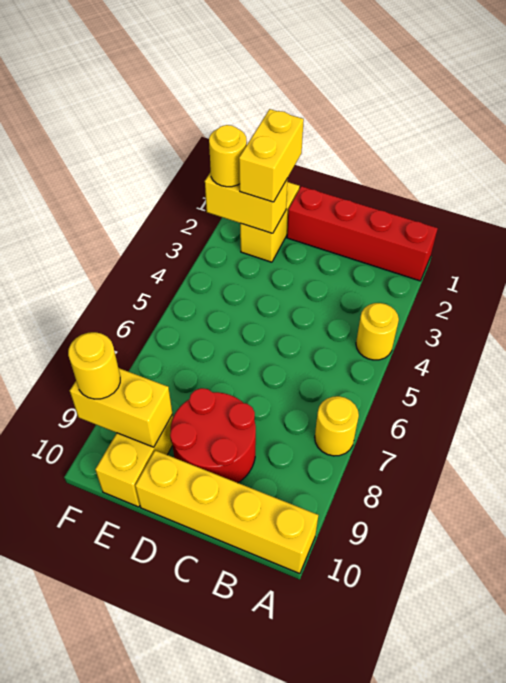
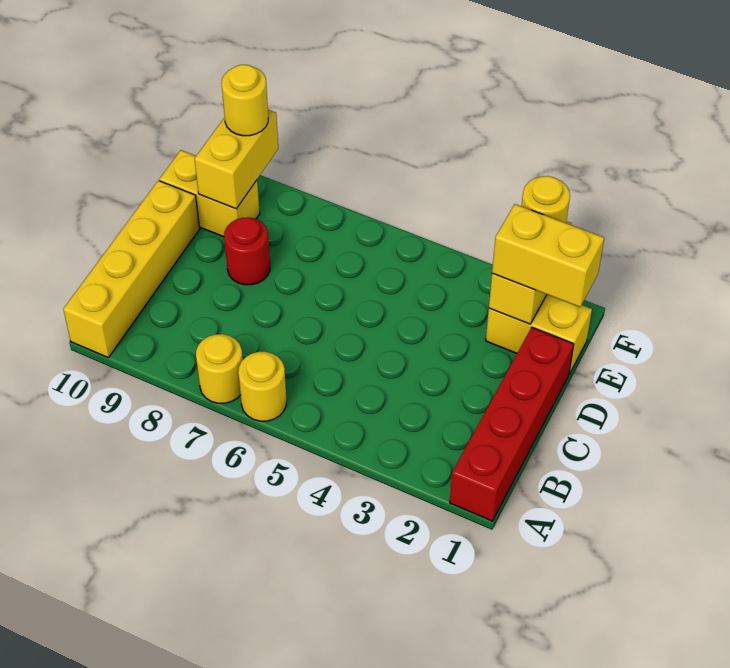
yellow 1x1 round brick [356,303,399,360] -> yellow 1x1 round brick moved to [238,352,286,421]
red 2x2 round brick [170,388,256,483] -> red 1x1 round brick [224,217,270,285]

